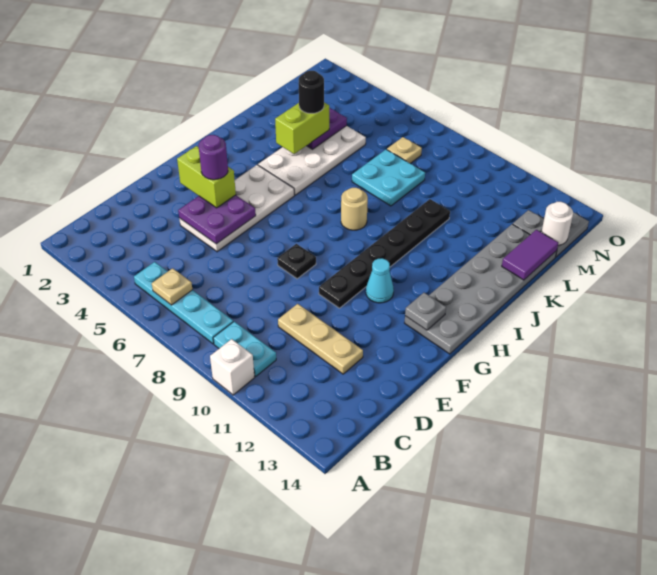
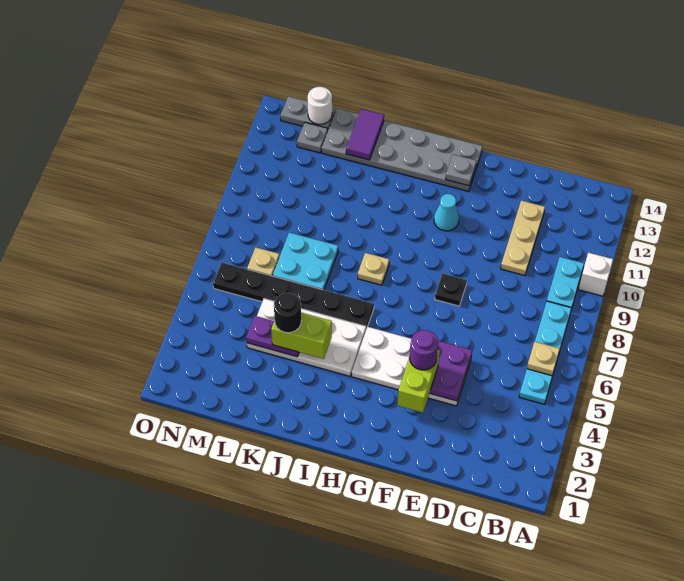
black 1x6 plate [319,199,450,308] -> black 1x6 plate moved to [213,263,374,329]
tan 1x1 round brick [341,188,368,230] -> tan 1x1 plate [358,253,389,285]
purple 1x2 tile [502,230,558,280] -> purple 1x2 tile turned to [346,109,384,160]

